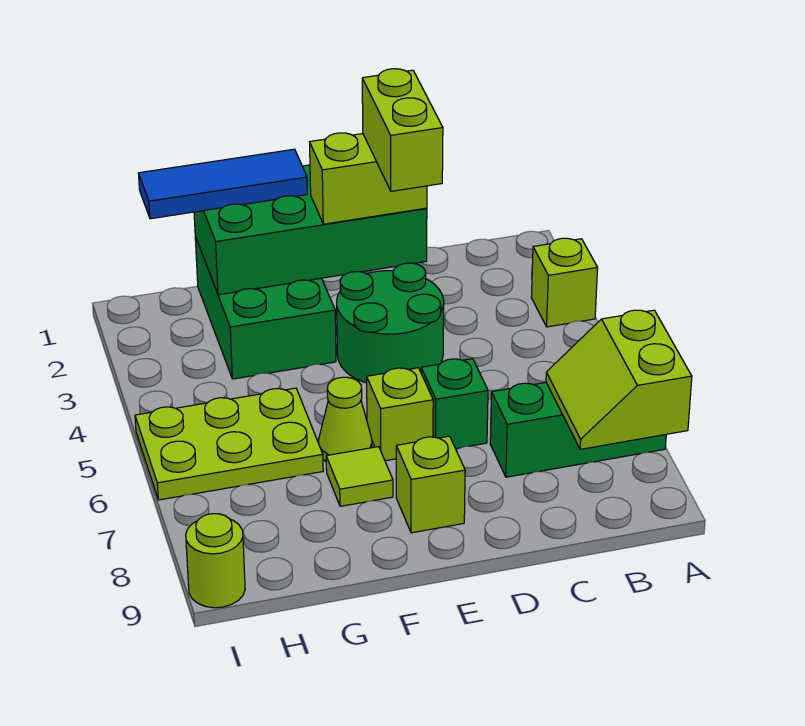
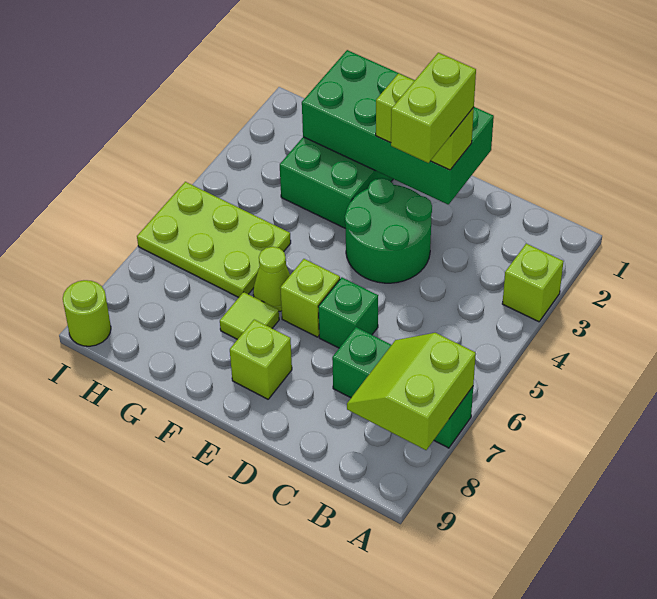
blue 1x3 tile [138,149,307,219] -> none

